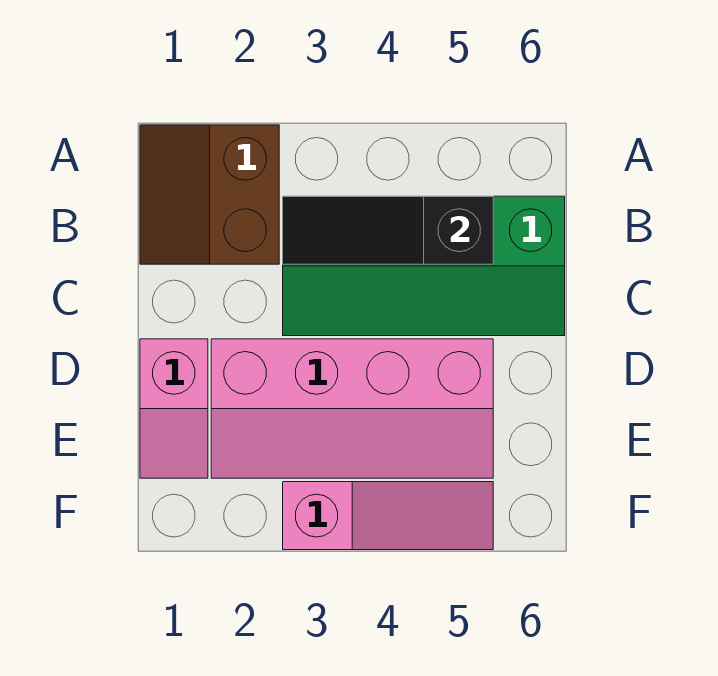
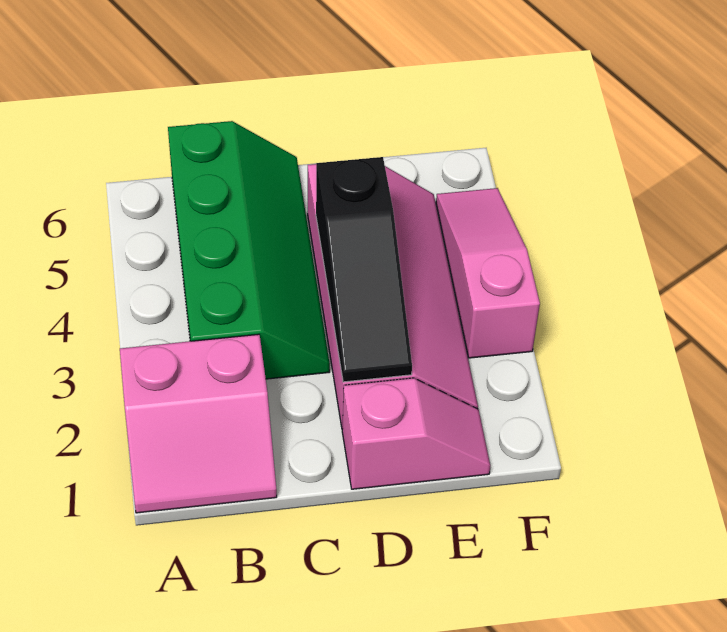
brown 2x2 slope [140,125,279,264] -> pink 2x2 slope [120,334,277,513]
black 1x3 slope [283,196,493,264] -> black 1x3 slope moved to [316,157,412,382]

